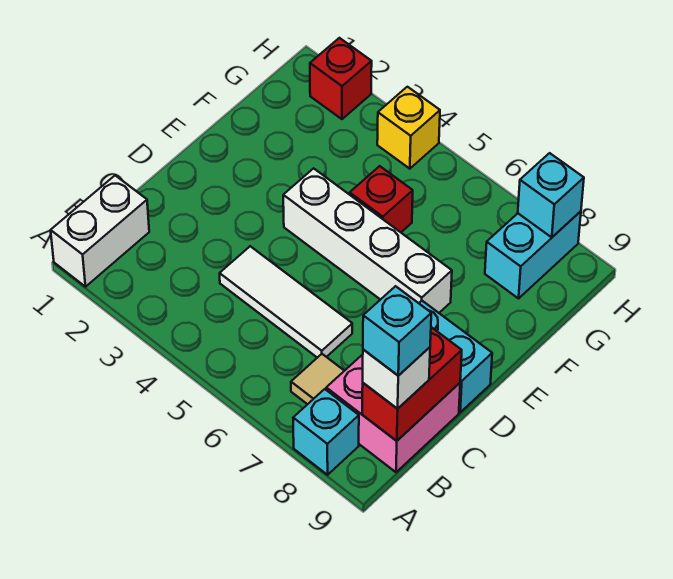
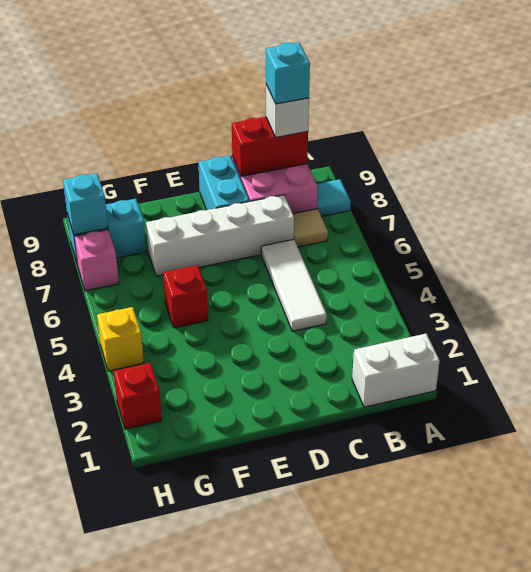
cyan 1x1 brick [293,389,359,475] -> cyan 1x1 tile [317,179,351,217]
white 1x4 brick [283,168,452,313] -> white 1x4 brick turned to [146,195,294,276]
none -> pink 1x1 brick [74,230,119,291]

